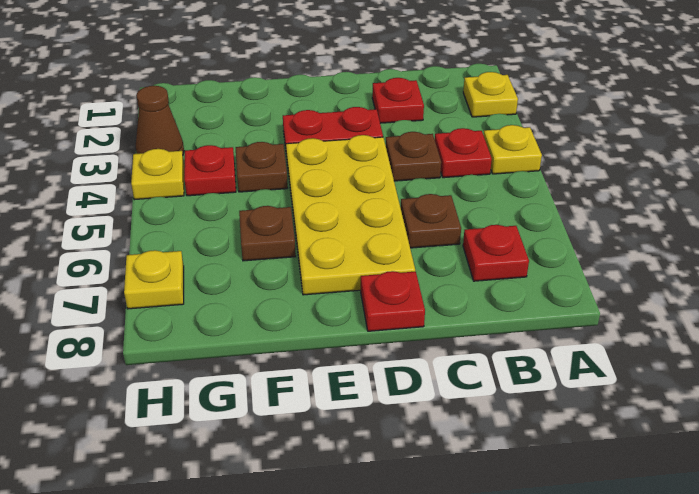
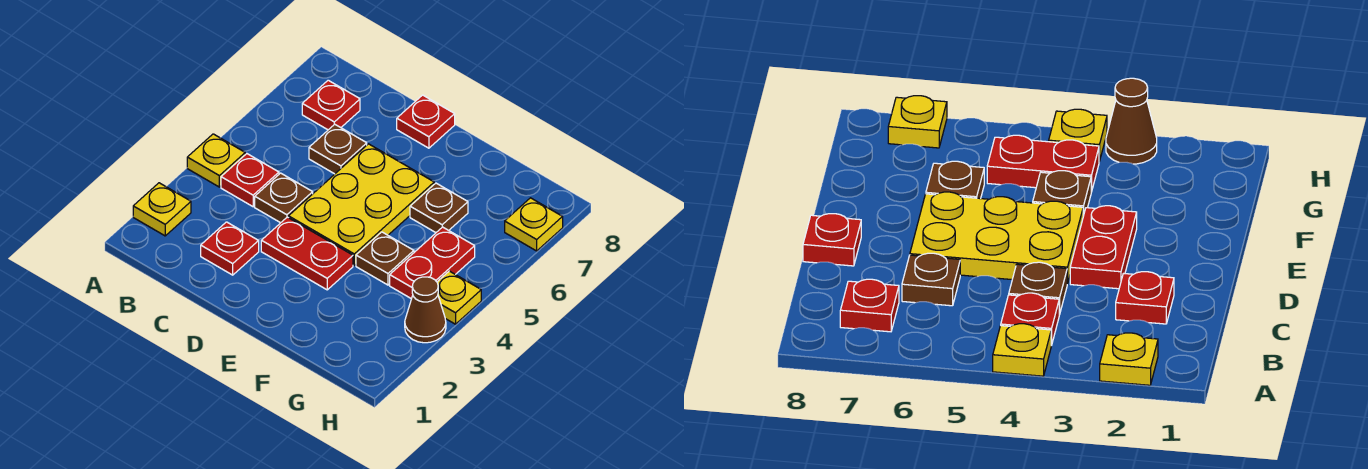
yellow 2x4 plate [286,135,415,295] -> yellow 2x3 plate [289,144,434,265]
red 1x1 plate [184,145,236,196] -> red 1x2 plate [390,227,475,299]

